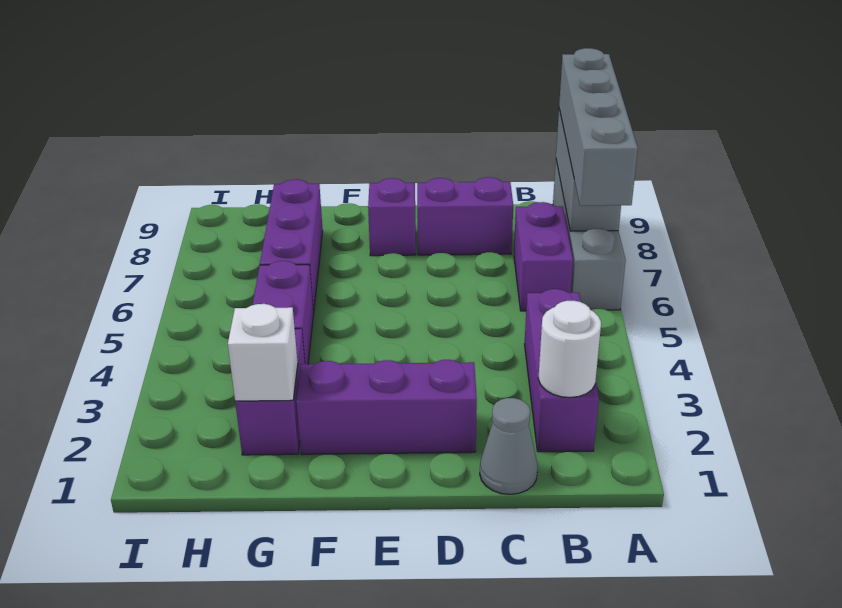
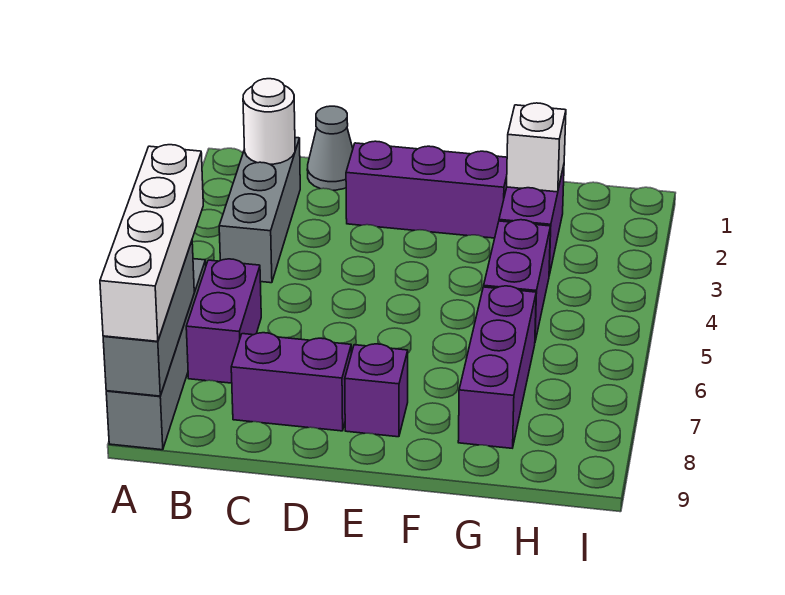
grey 1x4 brick [559,48,638,206] -> white 1x4 brick [100,145,203,341]
purple 1x3 brick [525,289,599,452] -> grey 1x3 brick [219,138,300,283]

